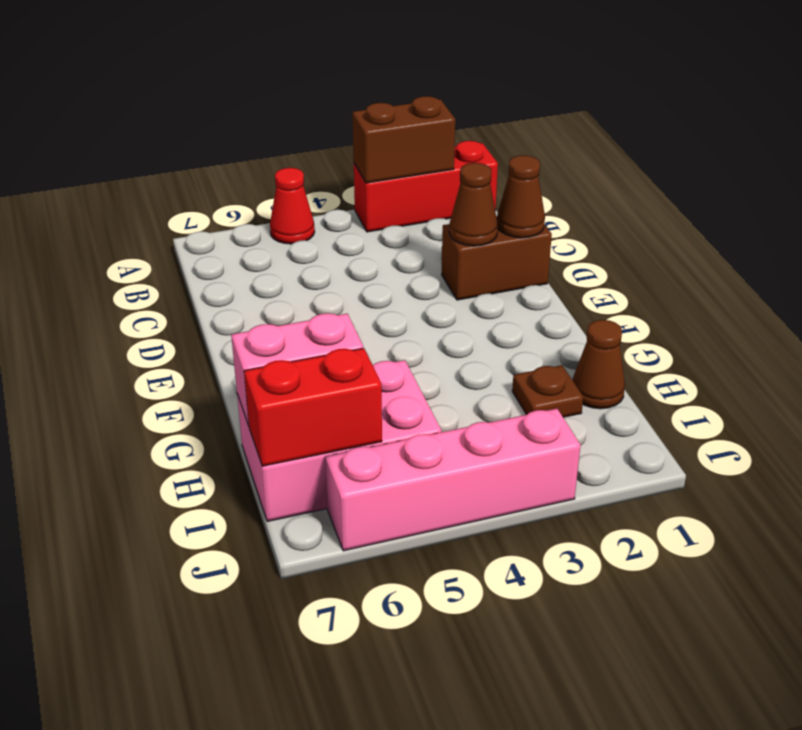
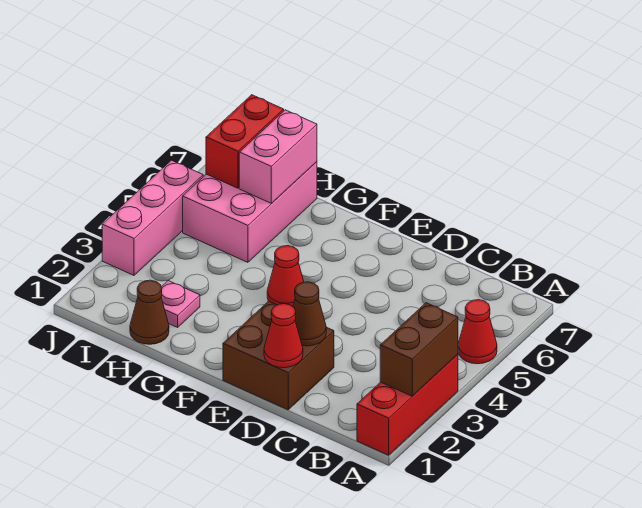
brown 1x2 brick [442,216,552,300] -> brown 2x2 brick [223,301,334,410]
brown 1x1 cone [497,155,545,238] -> red 1x1 cone [264,304,303,368]
none -> red 1x1 cone [267,246,304,306]
brown 1x1 plate [512,365,583,417] -> pink 1x1 plate [161,281,200,327]
pink 1x4 brick [325,409,581,551] -> pink 1x3 brick [102,160,203,275]

